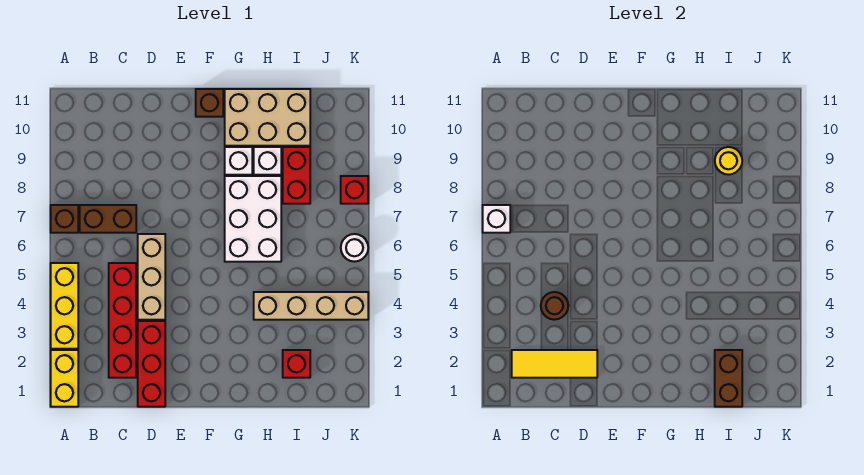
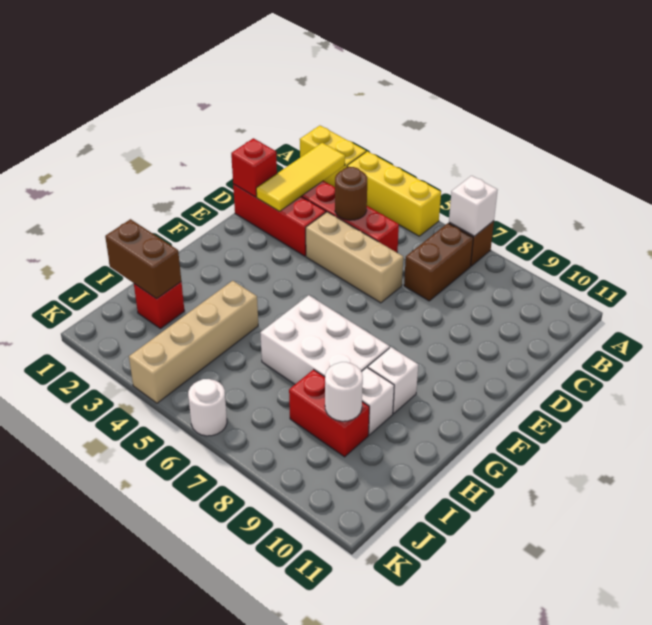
brown 1x1 brick [196,89,223,117] -> none
tan 2x3 brick [225,89,310,146] -> none
yellow 1x1 round brick [715,147,742,175] -> white 1x1 round brick [325,362,363,421]
red 1x1 brick [341,176,368,204] -> red 1x1 brick moved to [231,138,277,197]

